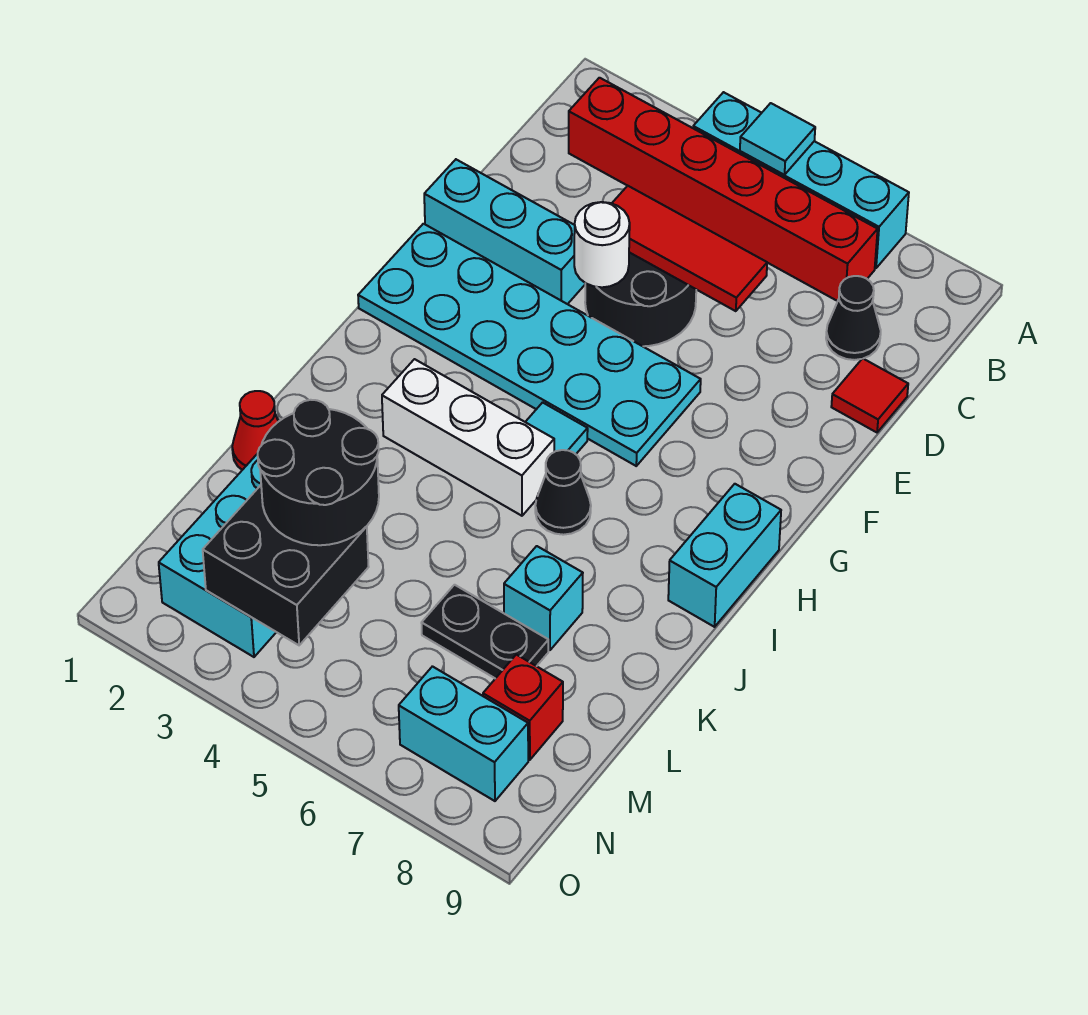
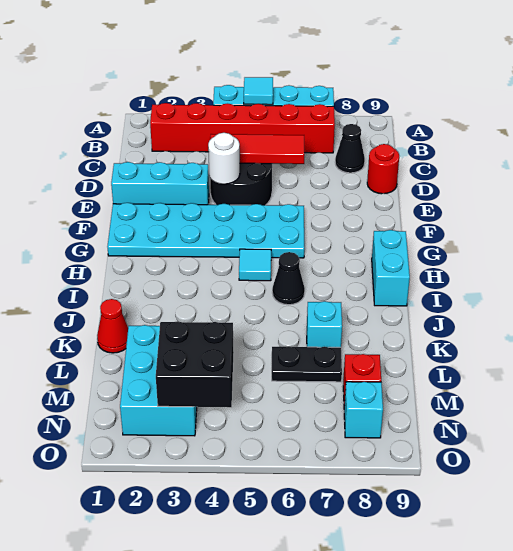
red 1x1 tile [831,358,908,432] -> red 1x1 round brick [367,144,399,194]
white 1x3 brick [382,359,554,516] -> none
black 2x2 round brick [258,400,379,545] -> none
cyan 1x2 brick [399,666,528,801] -> cyan 1x1 brick [344,382,383,438]

